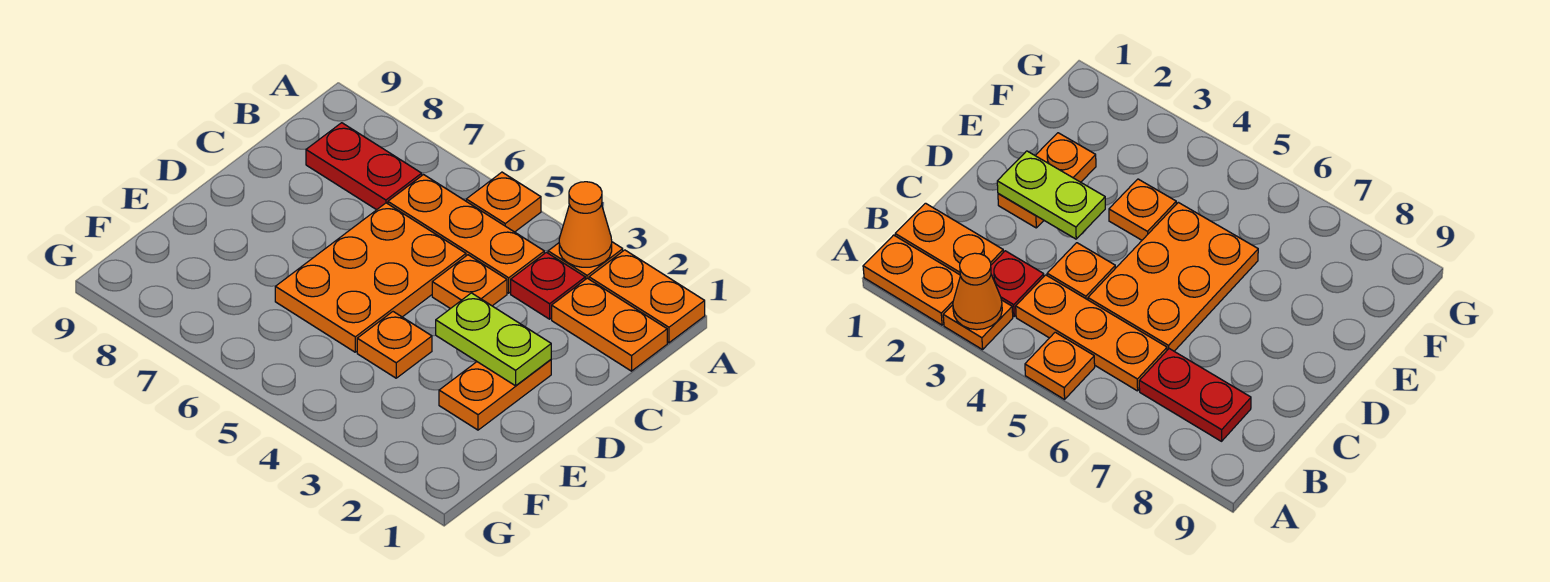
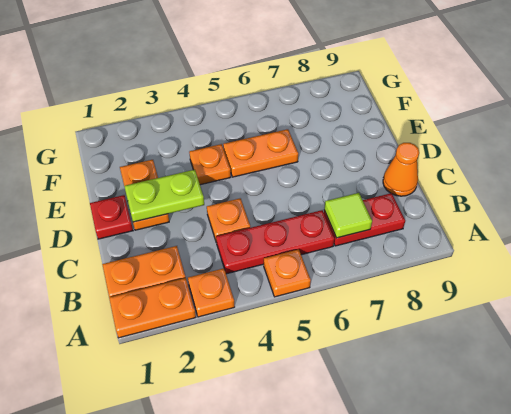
orange 1x1 cone [559,182,612,267] -> orange 1x1 cone moved to [383,143,419,196]
red 1x1 plate [511,252,585,319] -> red 1x1 plate moved to [90,195,133,239]
orange 1x3 plate [388,175,544,293] -> red 1x3 plate [216,210,335,274]
none -> lime 1x1 tile [324,193,372,238]
orange 2x3 plate [275,203,466,352] -> orange 1x2 plate [223,129,298,177]

